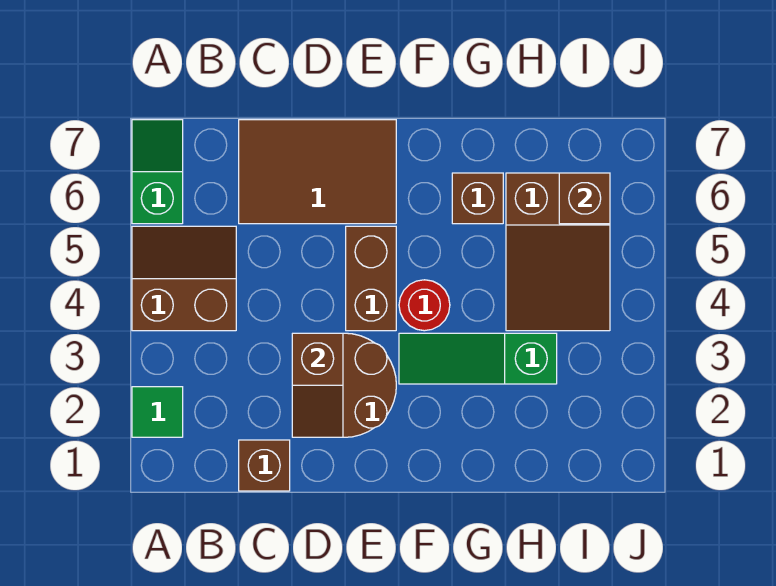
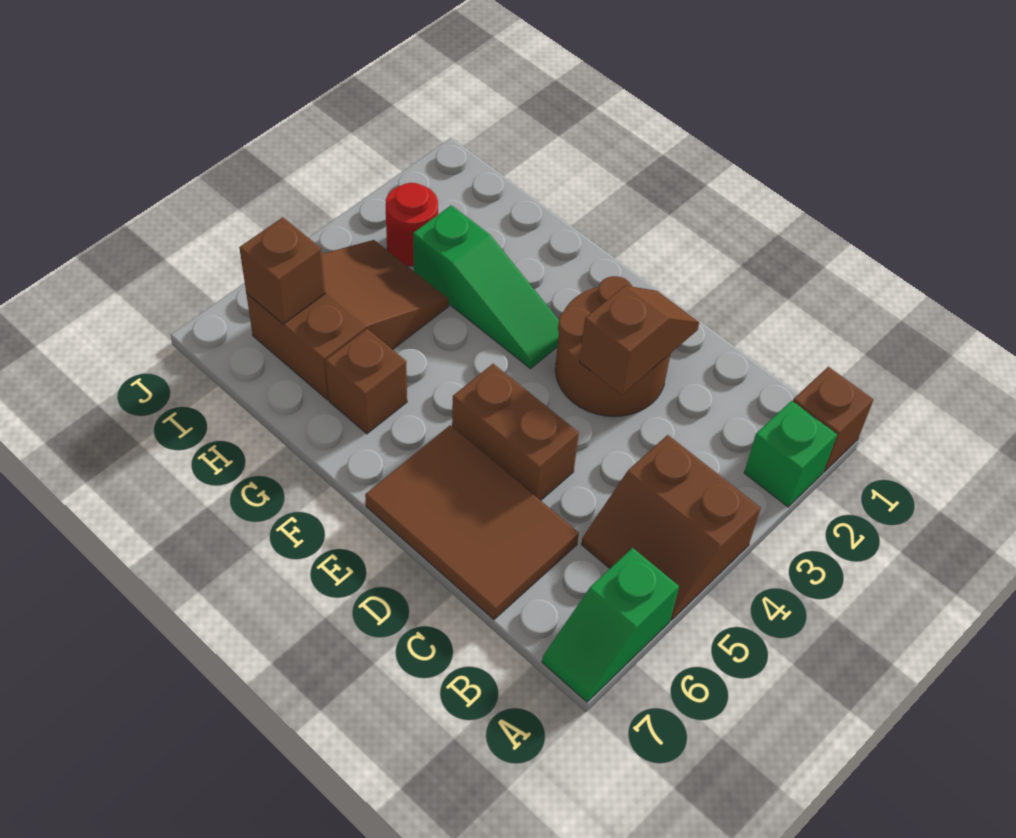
green 1x1 tile [132,387,183,437] -> green 1x1 brick [744,401,837,507]
brown 1x1 brick [239,440,290,491] -> brown 1x1 brick moved to [793,367,874,472]
brown 1x2 brick [346,226,396,331] -> brown 1x2 brick turned to [452,364,579,500]
red 1x1 round brick [399,280,450,331] -> red 1x1 round brick moved to [386,183,438,266]

